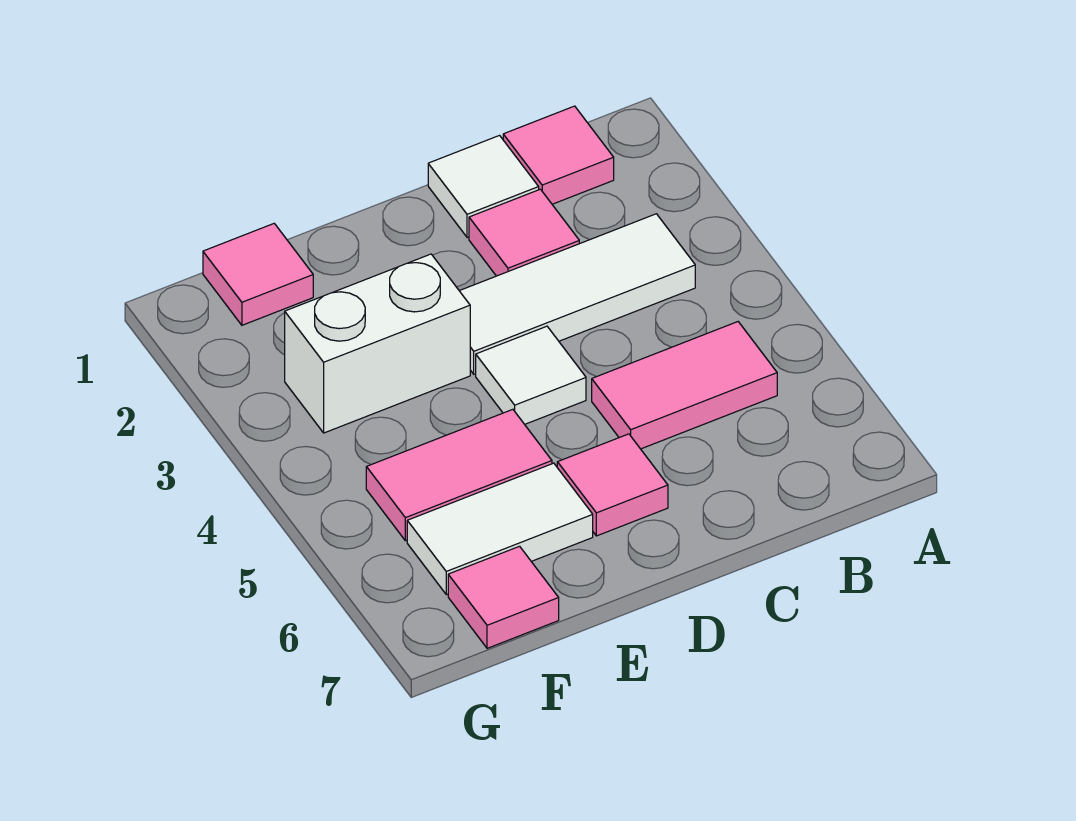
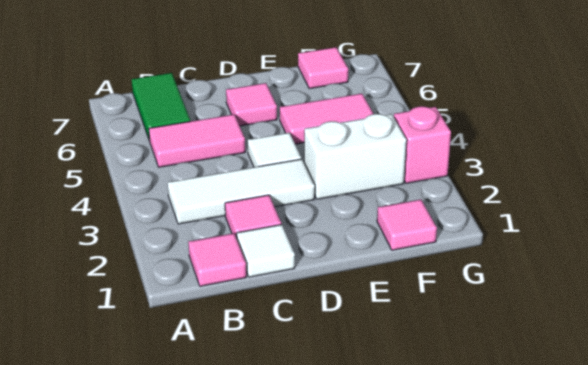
none -> green 1x2 tile [132,73,190,141]
white 1x2 tile [407,463,593,594] -> none
none -> pink 1x1 brick [394,106,451,183]

